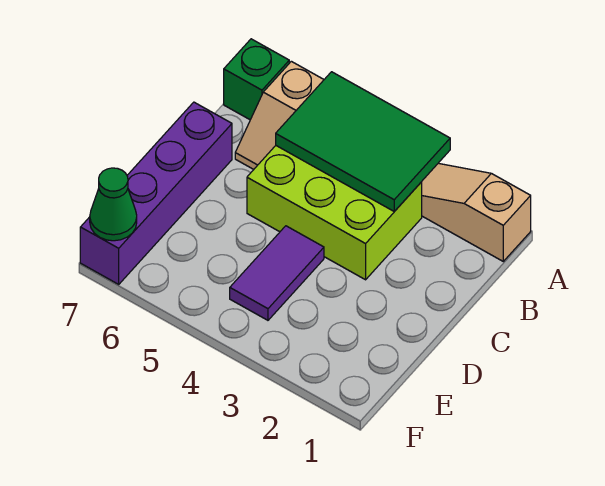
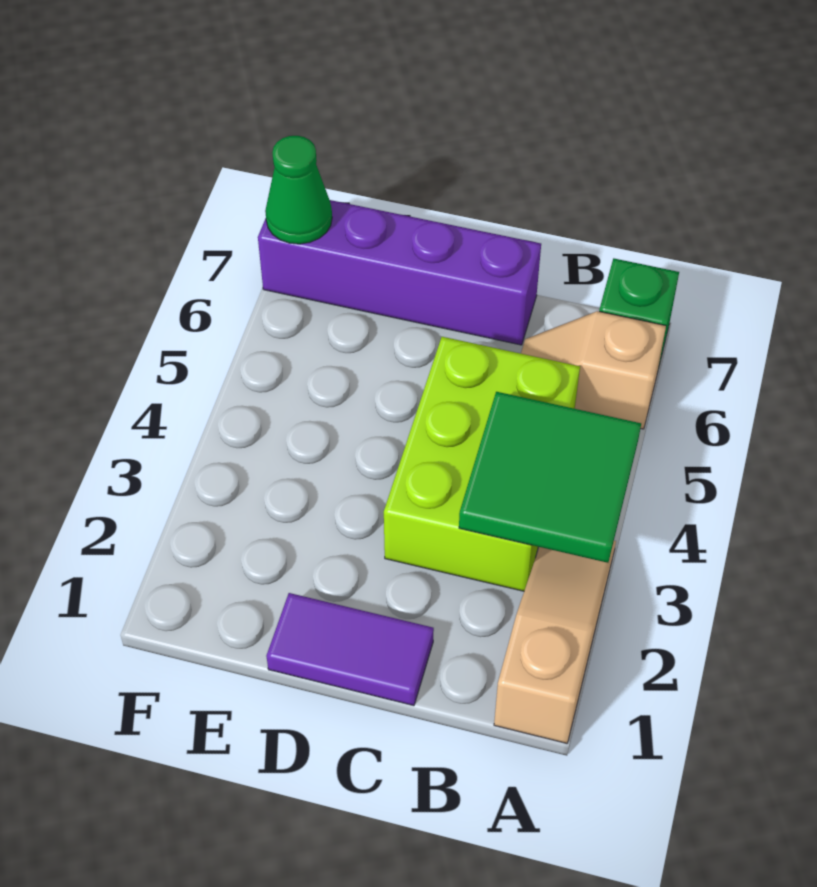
green 2x3 tile [276,72,450,211] -> green 2x2 tile [459,392,641,563]
purple 1x2 tile [230,226,324,320] -> purple 1x2 tile moved to [266,593,434,706]

